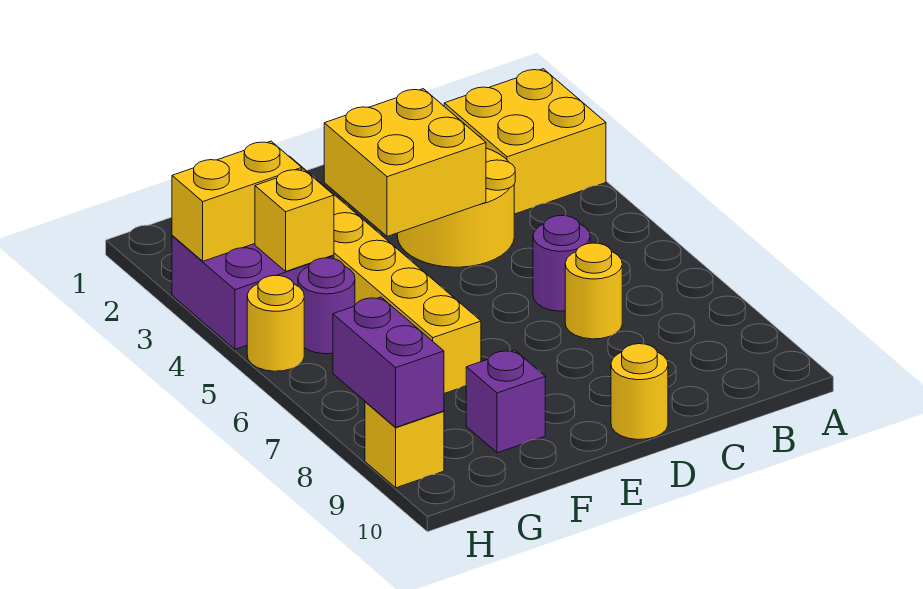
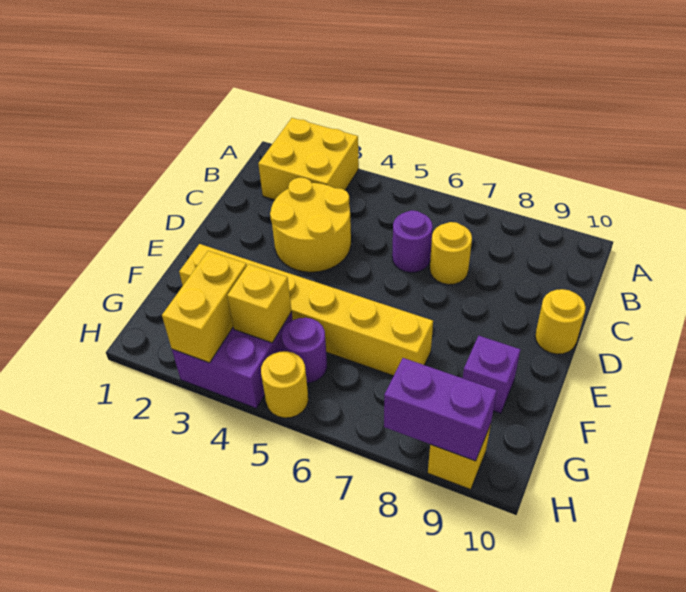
yellow 2x2 brick [324,89,486,236] -> none

